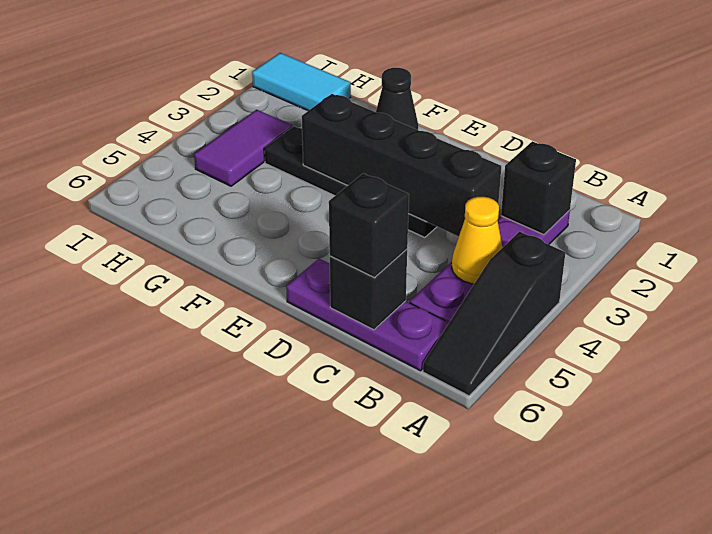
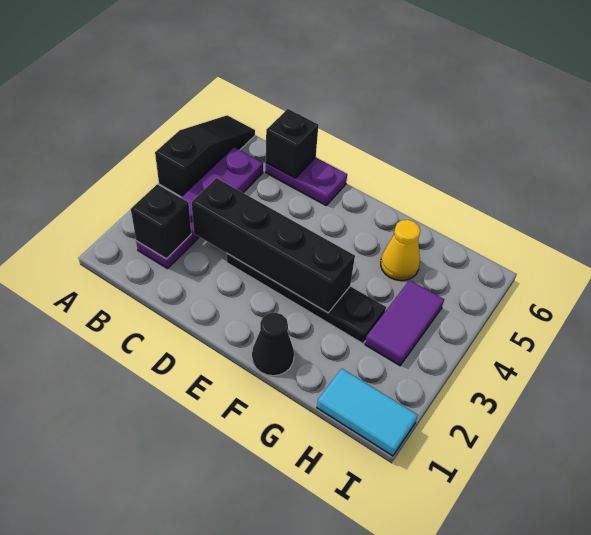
yellow 1x1 cone [452,197,503,284] -> yellow 1x1 cone moved to [381,220,420,281]
purple 1x3 plate [286,258,449,371] -> purple 1x2 plate [265,157,347,205]
black 1x1 brick [329,173,409,278] -> none

